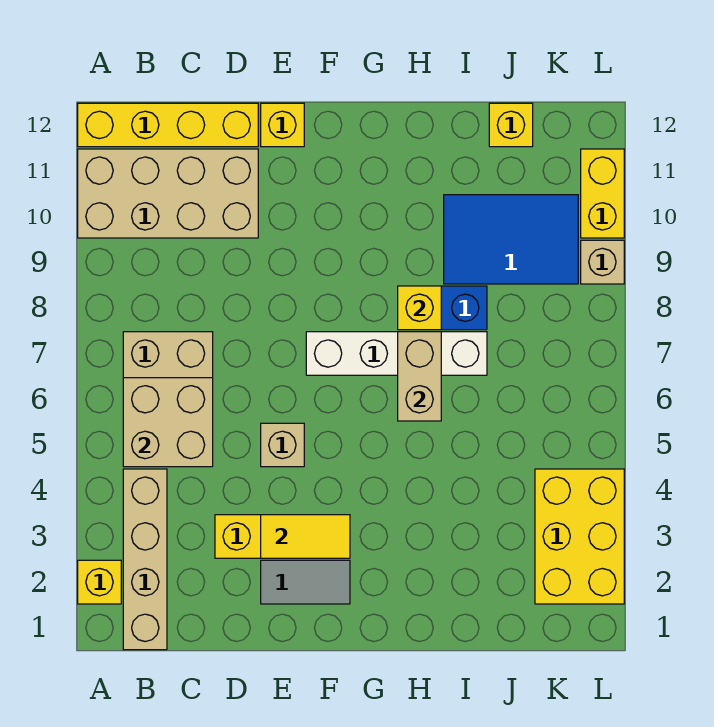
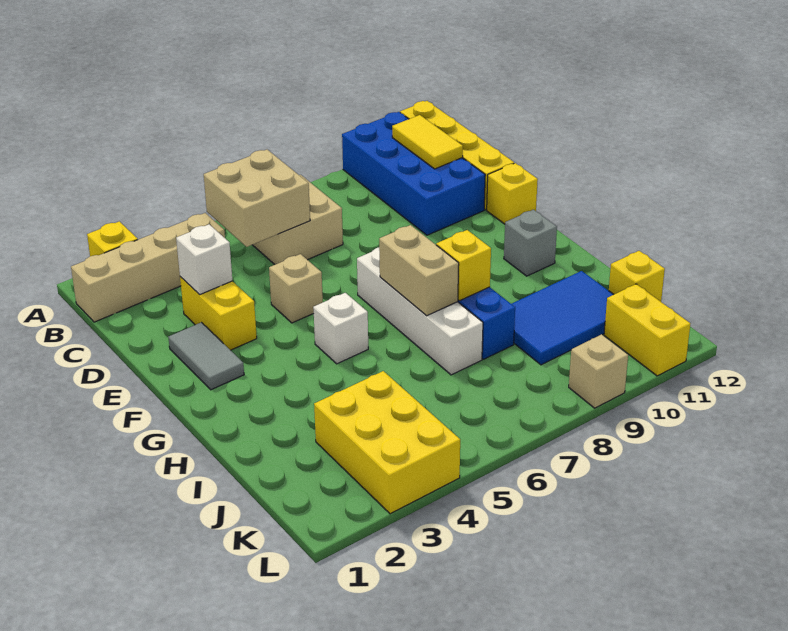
tan 2x4 brick [78,149,258,238] -> blue 2x4 brick [342,112,485,235]
none -> white 1x1 brick [176,224,232,295]
yellow 1x2 tile [261,515,350,558] -> yellow 1x2 tile moved to [392,115,463,169]
none -> white 1x1 brick [313,293,368,364]
none -> grey 1x1 brick [504,210,557,276]
tan 1x2 brick [398,332,441,421] -> tan 1x2 brick turned to [379,225,459,316]
blue 2x3 tile [444,195,578,284] -> blue 2x3 tile turned to [512,271,614,365]
yellow 2x3 brick [535,469,624,604] -> yellow 2x3 brick turned to [314,371,460,514]
yellow 1x2 brick [581,149,624,238] -> yellow 1x2 brick turned to [604,284,690,376]

